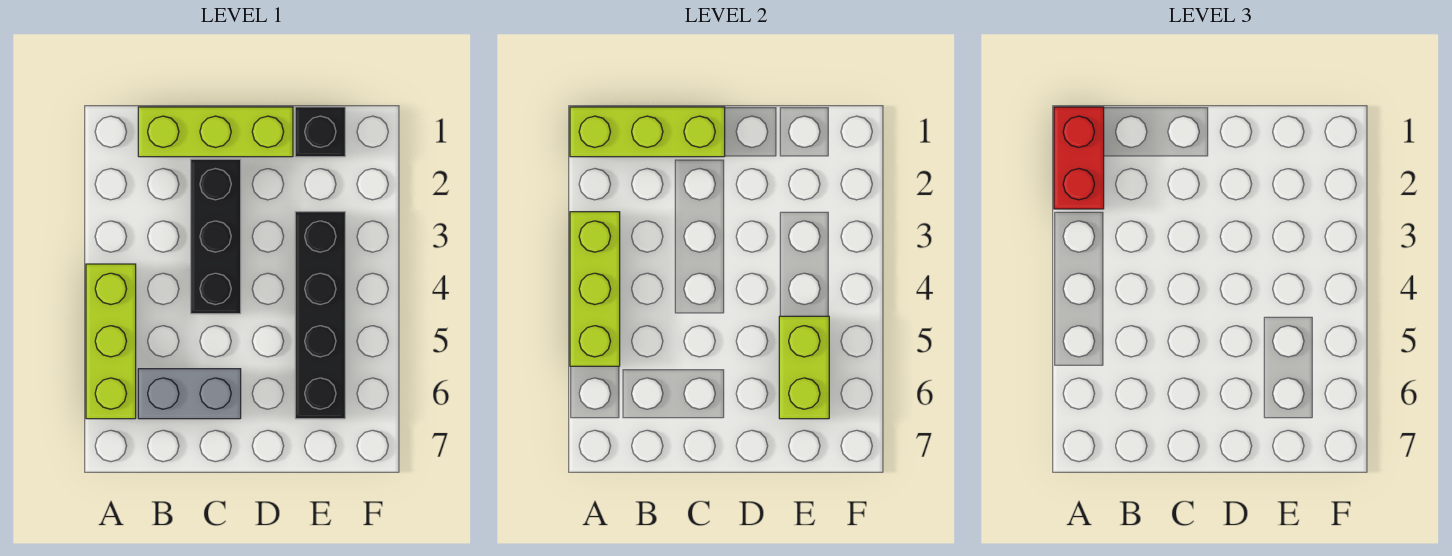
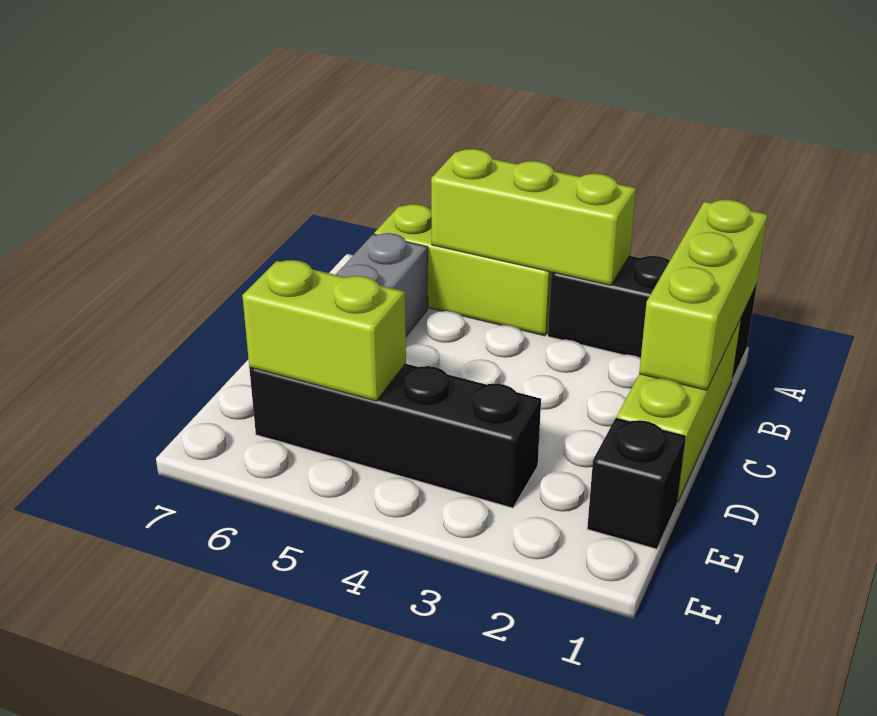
red 1x2 brick [1054,107,1104,209] -> none
black 1x3 brick [191,159,241,314] -> black 1x3 brick moved to [548,256,757,380]

